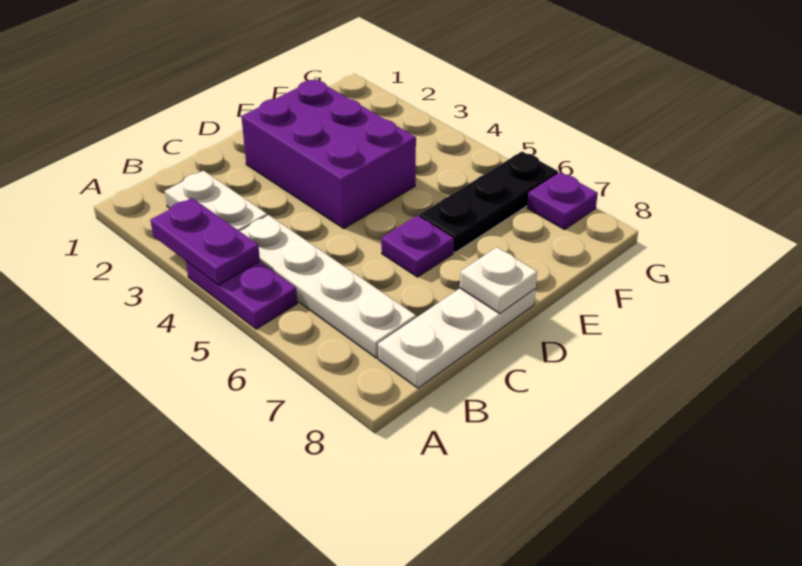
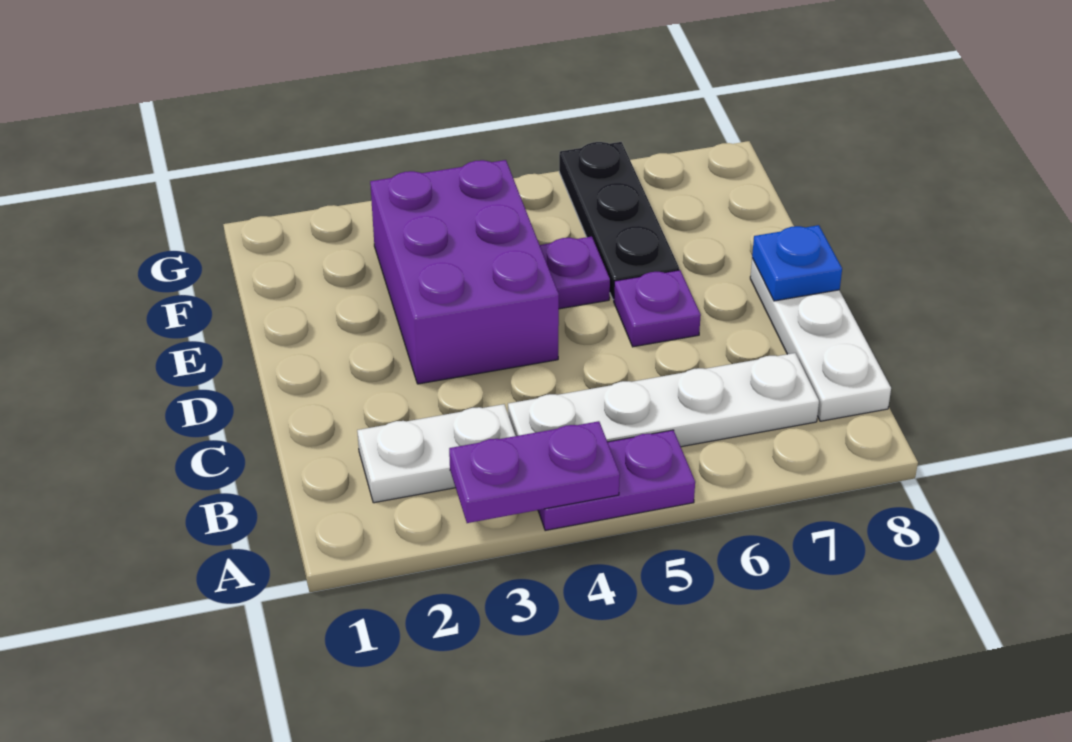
purple 2x3 brick [241,79,416,228] -> purple 2x3 brick turned to [370,160,559,384]
white 1x1 plate [460,247,537,313] -> blue 1x1 plate [752,225,842,301]
purple 1x1 plate [527,172,598,230] -> purple 1x1 plate moved to [540,237,610,309]

